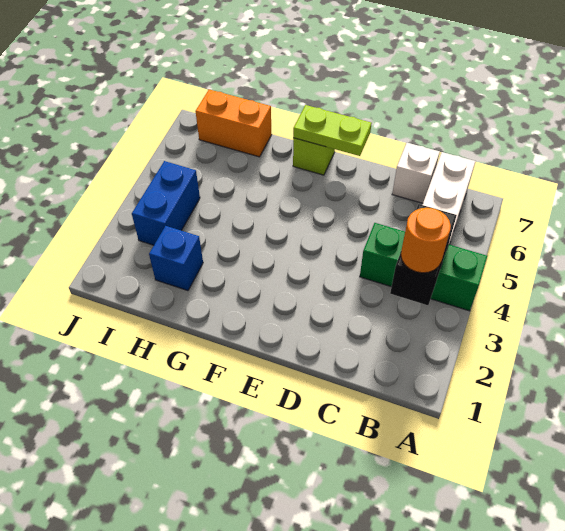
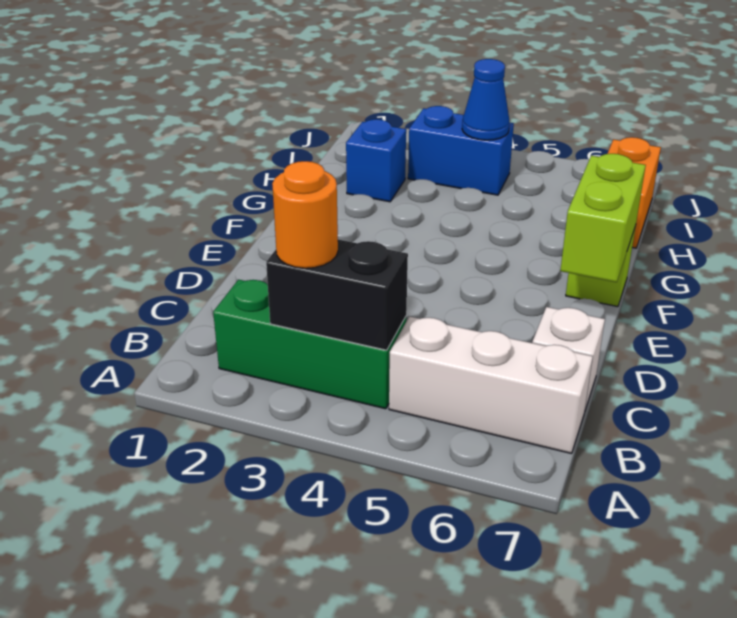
green 1x3 brick [360,223,487,311] -> green 1x3 brick turned to [213,280,406,409]
lime 1x2 plate [293,105,372,156] -> lime 1x2 brick [560,154,646,282]
none -> blue 1x1 cone [462,59,509,140]

